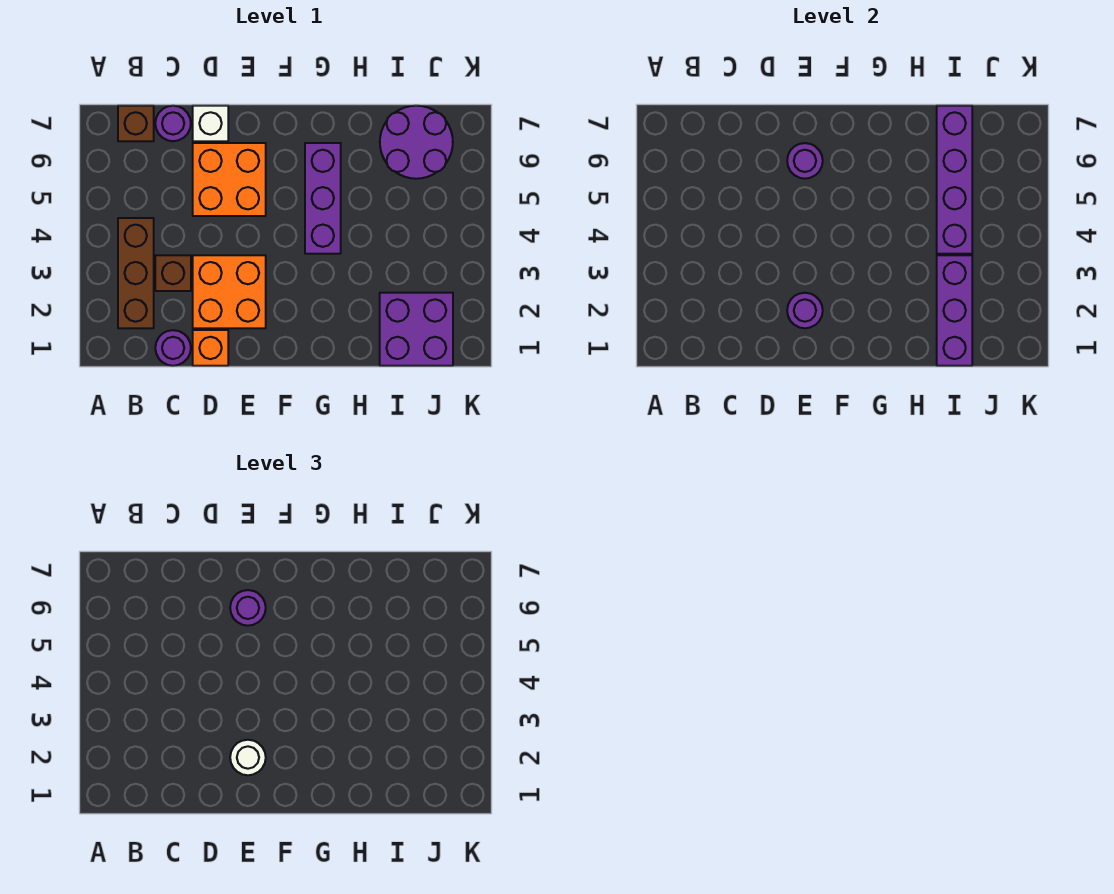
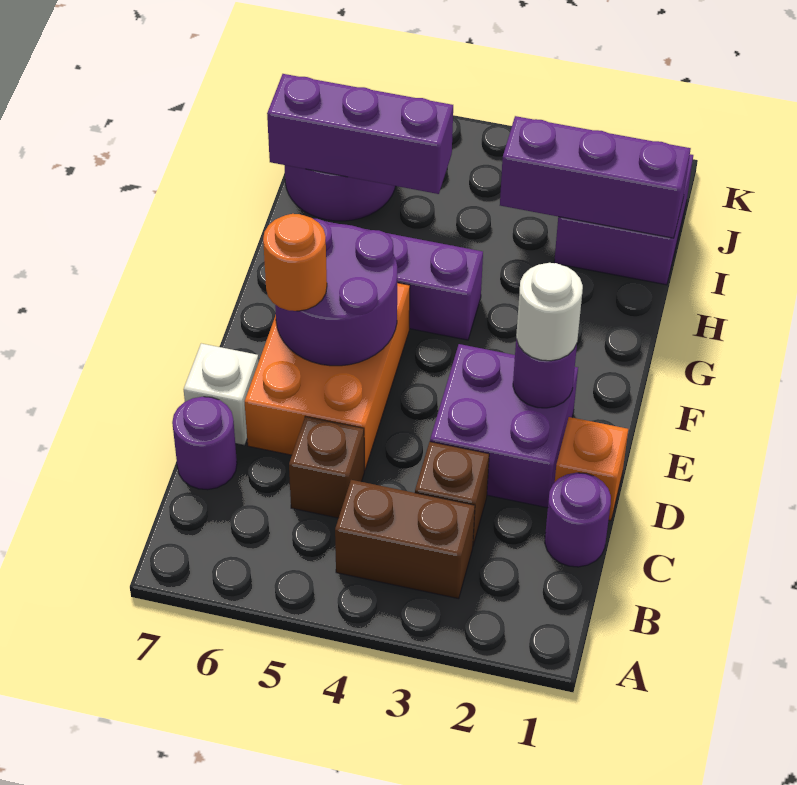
brown 1x3 brick [118,218,154,328] -> brown 1x2 brick [335,480,475,599]
brown 1x1 brick [118,106,154,141] -> brown 1x1 brick moved to [289,416,364,518]
orange 2x2 brick [193,255,266,328] -> purple 2x2 brick [430,344,578,508]
orange 2x2 brick [193,143,266,216] -> orange 2x3 brick [245,283,410,470]
purple 1x1 round brick [787,143,823,179] -> purple 2x2 round brick [275,219,397,366]
purple 1x1 round brick [230,590,266,626] -> orange 1x1 round brick [263,214,327,311]
purple 1x4 brick [937,106,972,254] -> purple 1x3 brick [267,74,453,194]

